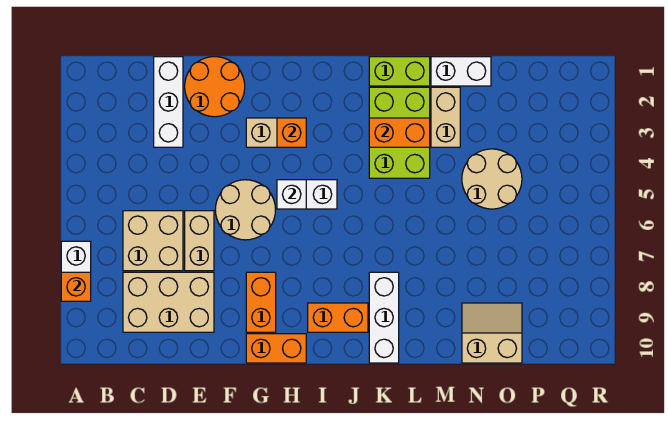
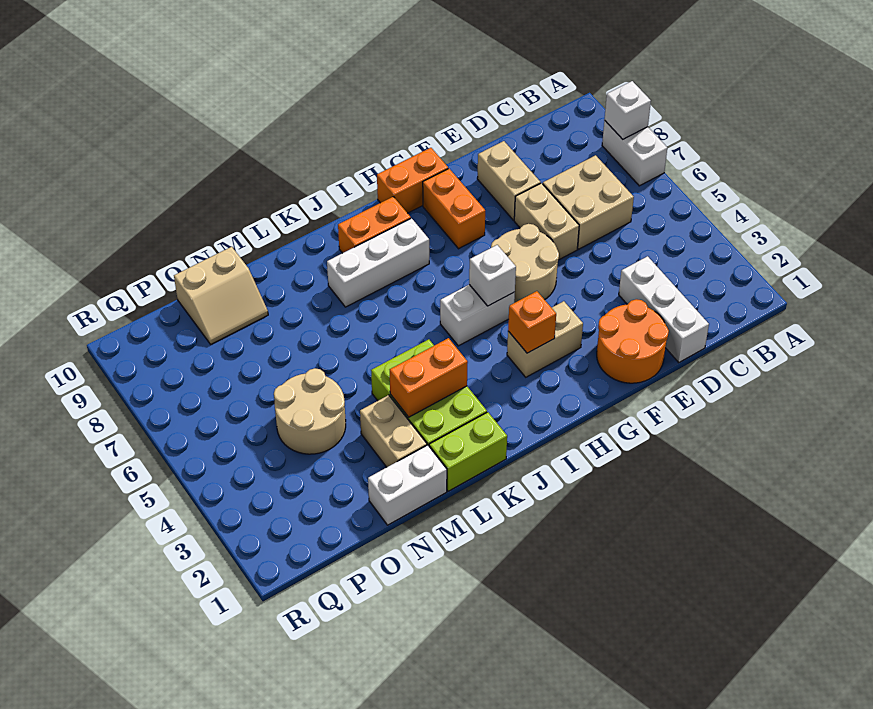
orange 1x1 brick [61,272,91,301] -> white 1x1 brick [604,81,651,139]
tan 2x3 brick [123,272,214,332] -> tan 1x2 brick [477,141,541,220]
white 1x3 brick [369,272,399,363] -> white 1x3 brick turned to [327,218,429,307]

